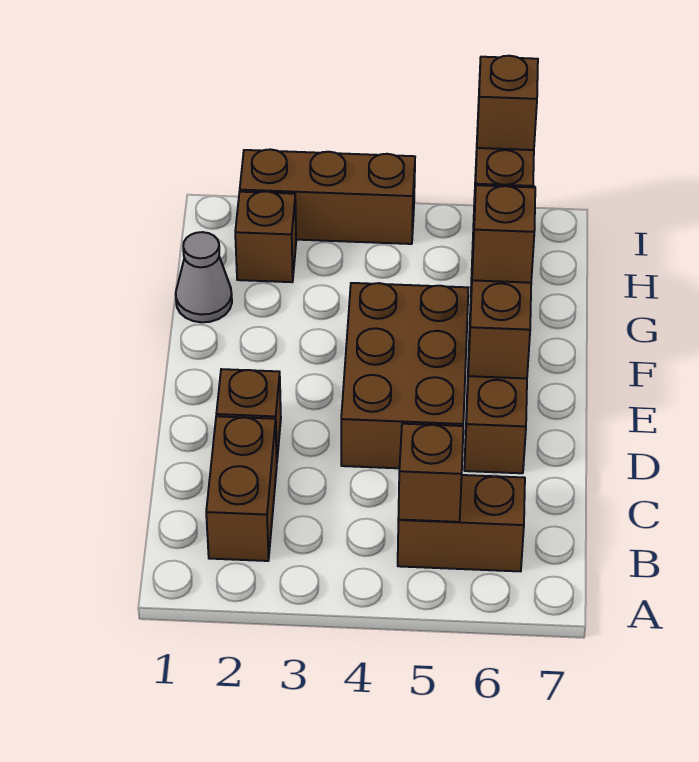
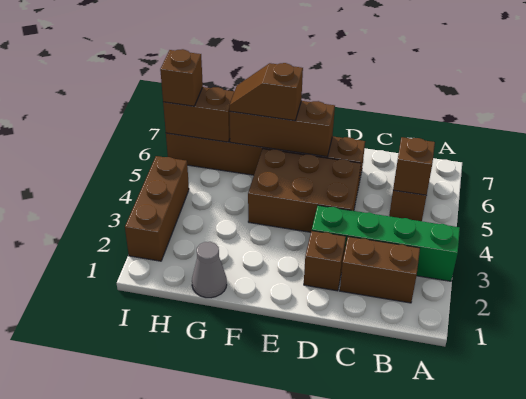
none -> green 1x4 brick [312,205,460,281]
brown 1x1 brick [235,191,296,282] -> none

